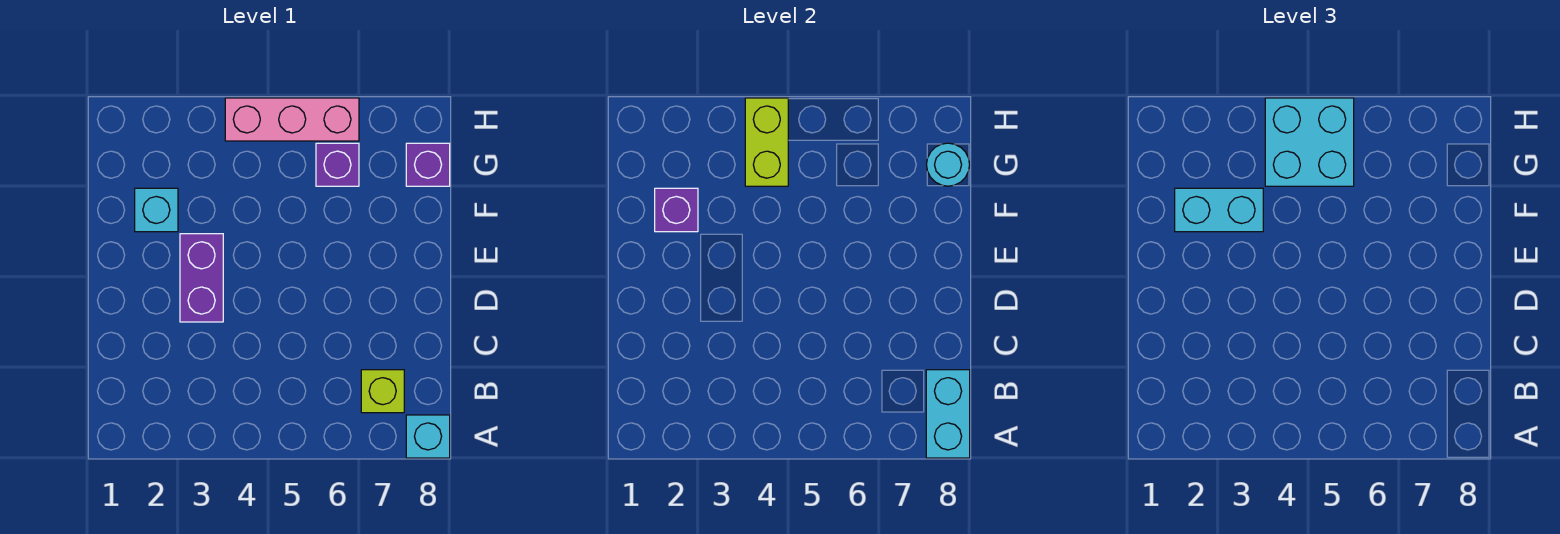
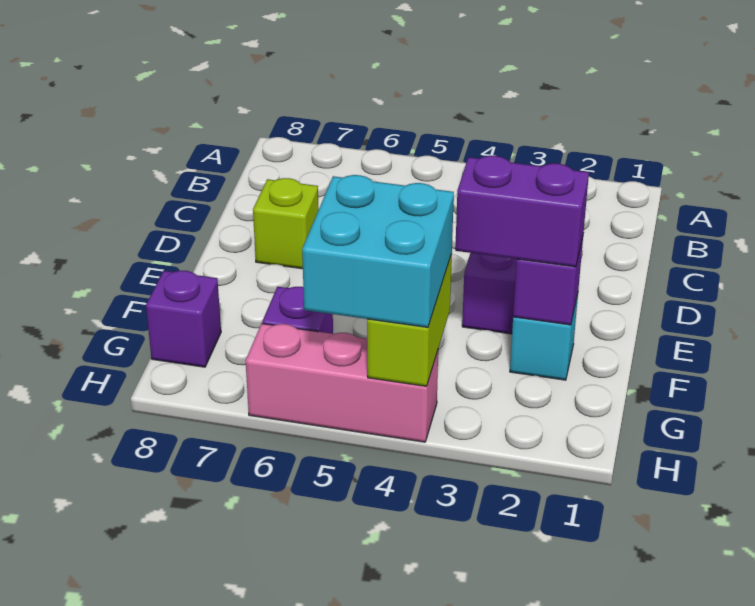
cyan 1x1 brick [406,415,450,458] -> none
cyan 1x2 brick [926,370,970,458] -> none
lime 1x1 brick [361,370,404,413] -> lime 1x1 brick moved to [253,178,319,269]
cyan 1x2 brick [1175,188,1263,232] -> purple 1x2 brick [455,156,589,267]
cyan 1x1 round brick [927,143,970,186] -> none

